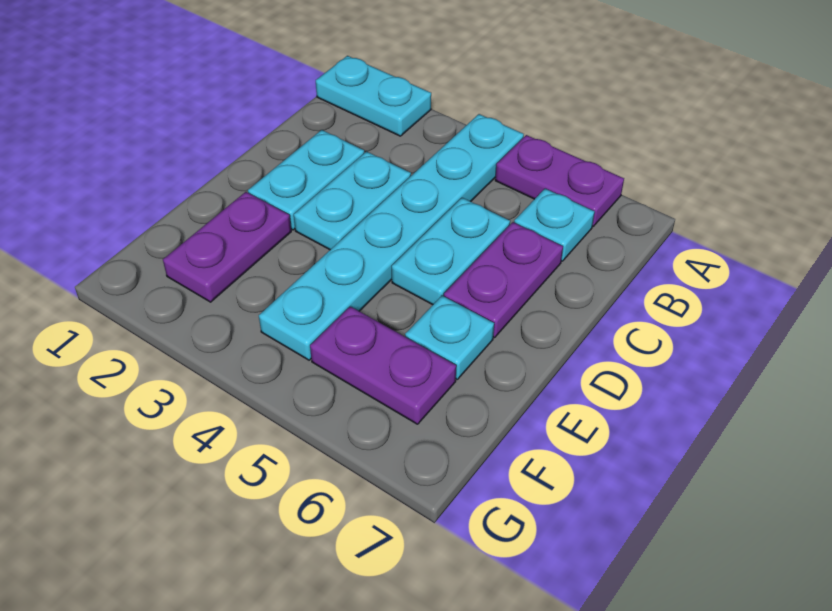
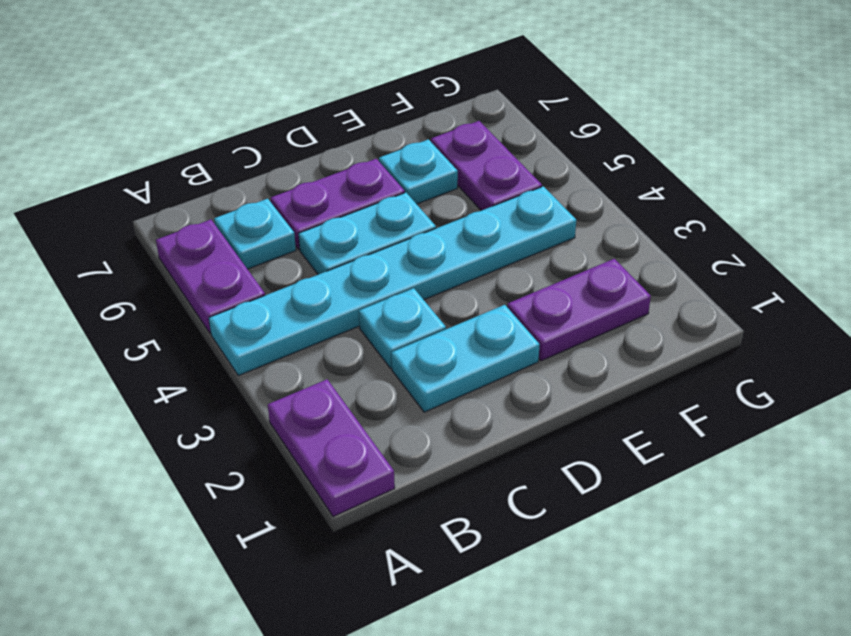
cyan 1x2 plate [316,56,431,136] -> purple 1x2 plate [268,379,395,517]
cyan 1x2 plate [294,152,411,250] -> cyan 1x1 plate [359,288,446,368]

